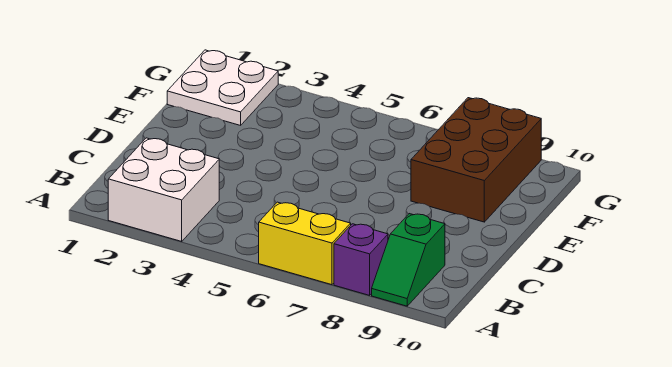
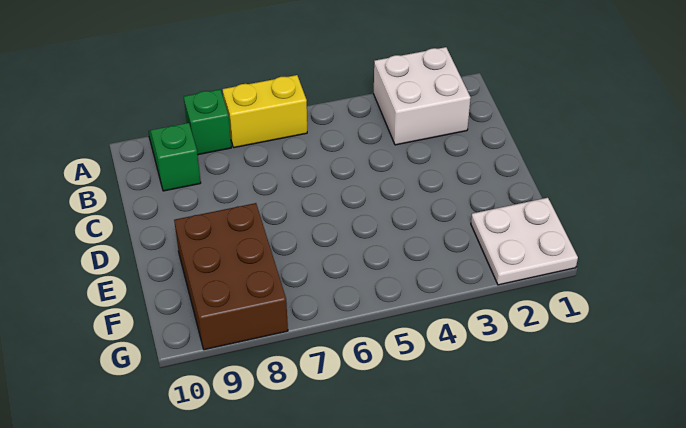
purple 1x1 brick [334,224,388,295] -> green 1x1 brick [184,89,231,155]

